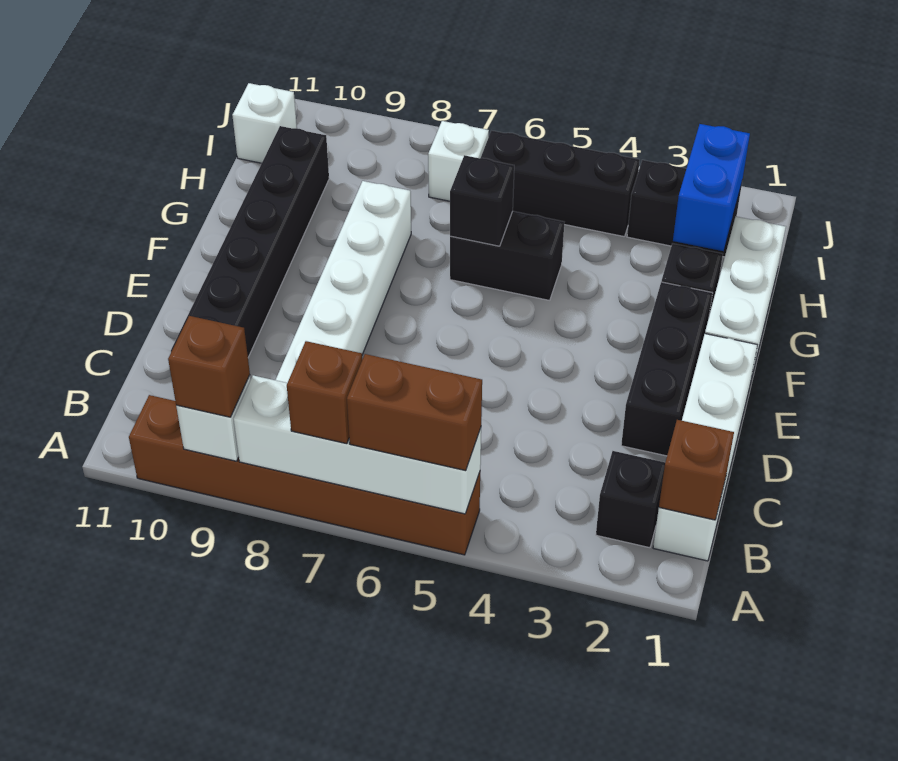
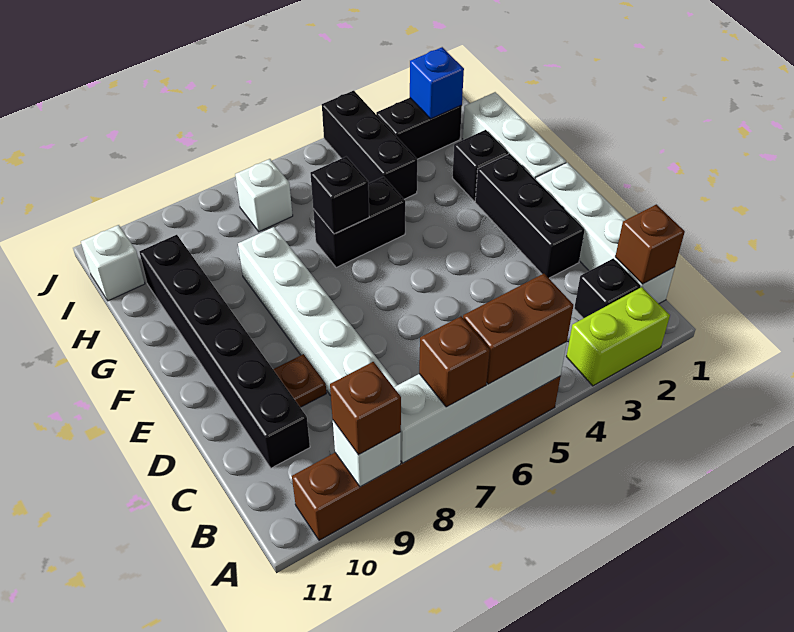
none -> lime 1x2 brick [566,287,670,386]
none -> brown 1x1 plate [273,354,326,407]
blue 1x2 brick [673,124,750,251] -> blue 1x1 brick [410,47,464,119]
black 1x3 brick [481,131,640,236] -> black 1x3 brick turned to [322,91,417,199]

